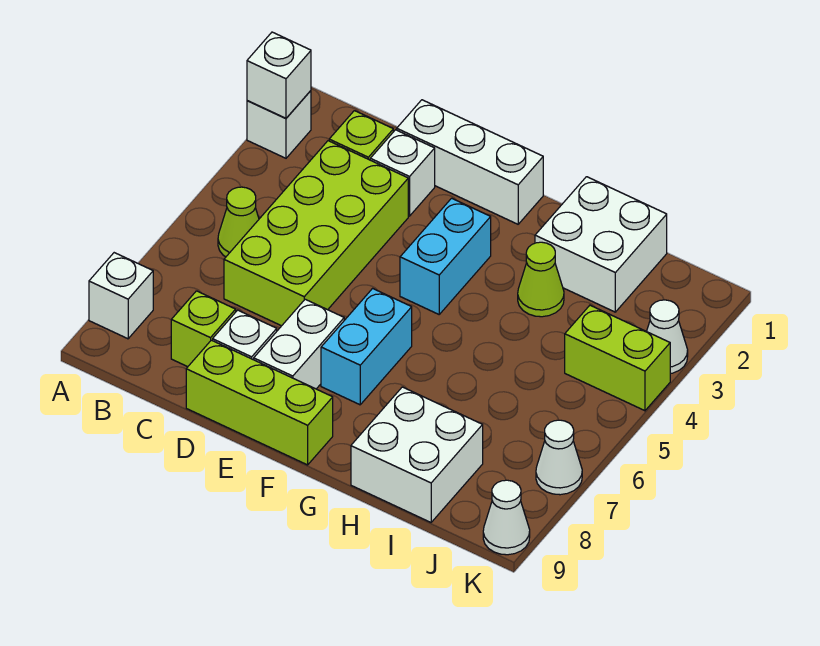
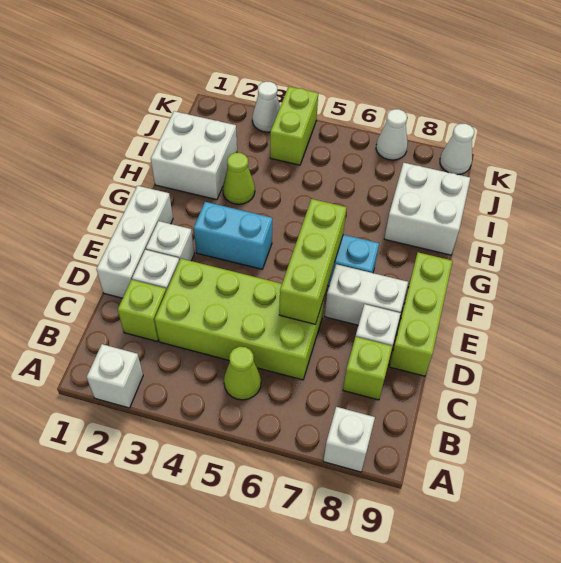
white 1x1 brick [247,32,311,118] -> white 1x1 brick moved to [146,221,194,261]
none -> lime 1x3 brick [279,199,347,324]

